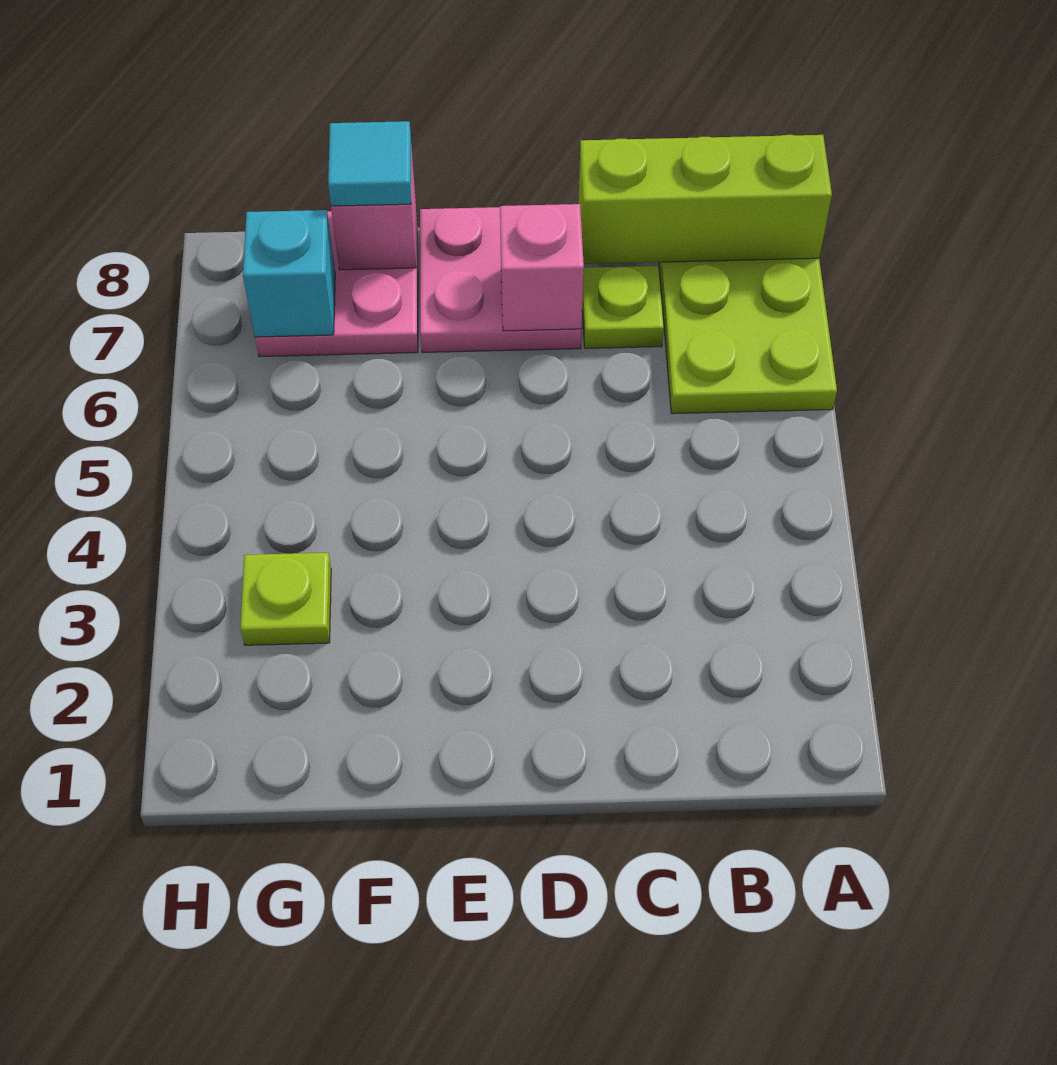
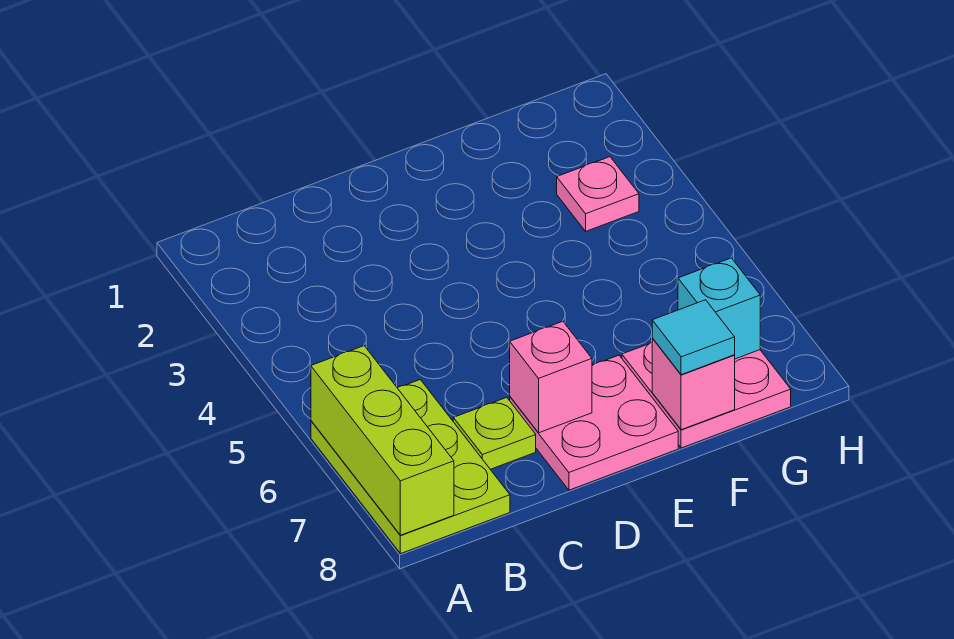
lime 1x3 brick [578,135,832,264] -> lime 1x3 brick turned to [311,346,454,535]
lime 1x1 plate [240,553,331,645] -> pink 1x1 plate [557,157,639,231]

